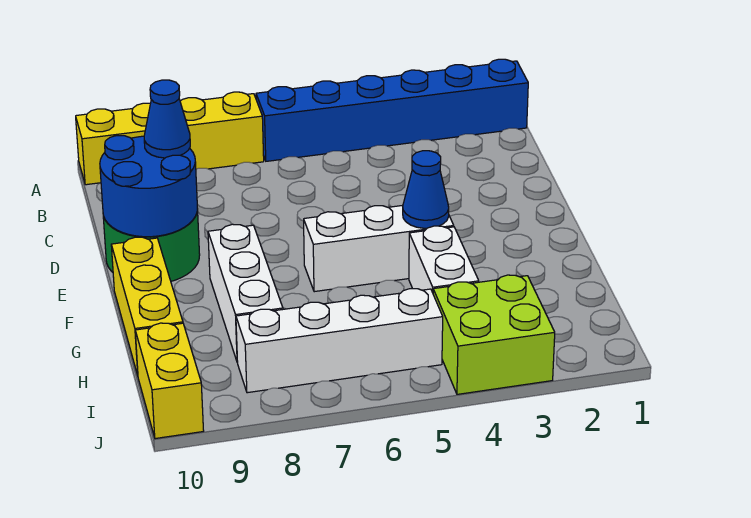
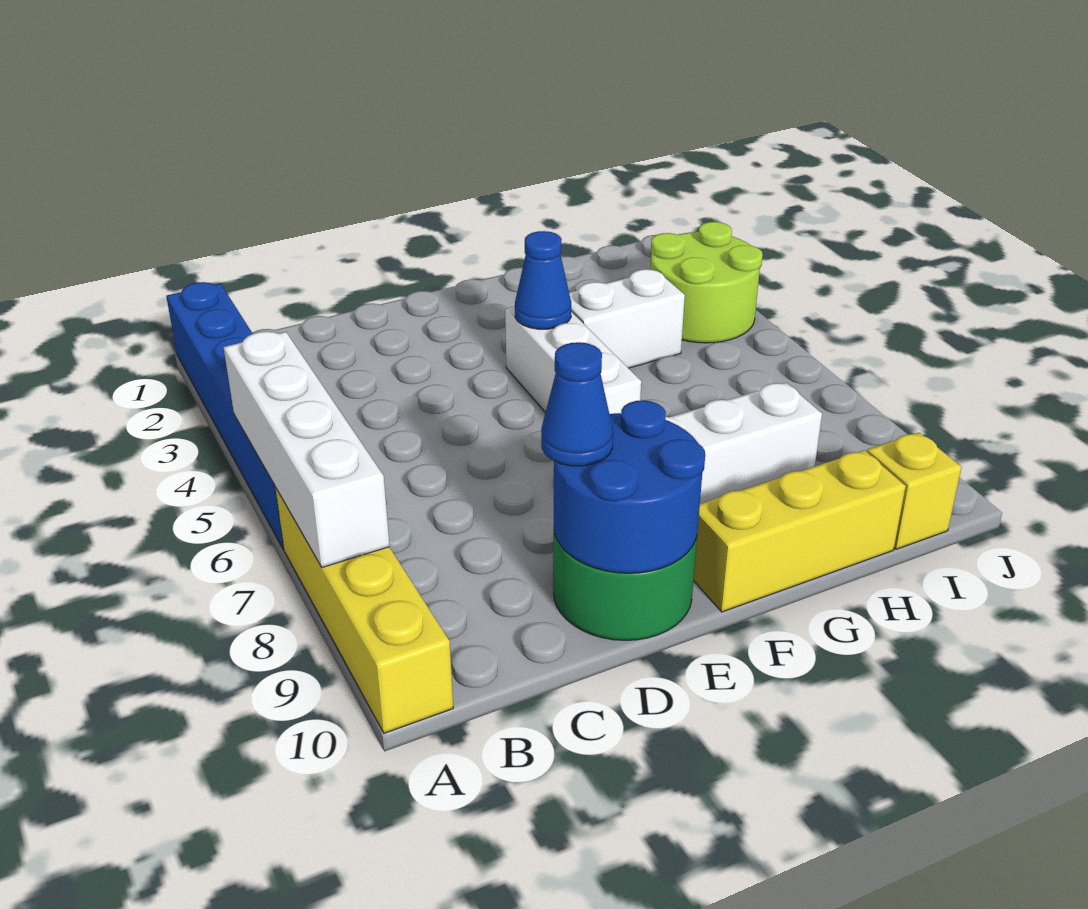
lime 2x2 brick [433,275,555,394] -> lime 2x2 round brick [650,222,763,343]
white 1x4 brick [236,289,443,393] -> white 1x4 brick moved to [224,331,390,567]
yellow 1x2 brick [135,323,204,439] -> yellow 1x1 brick [867,433,962,549]

